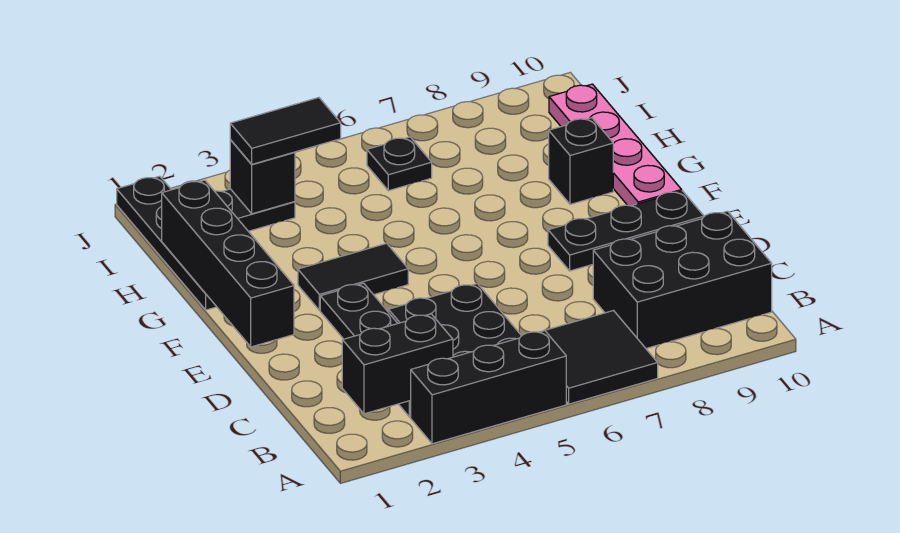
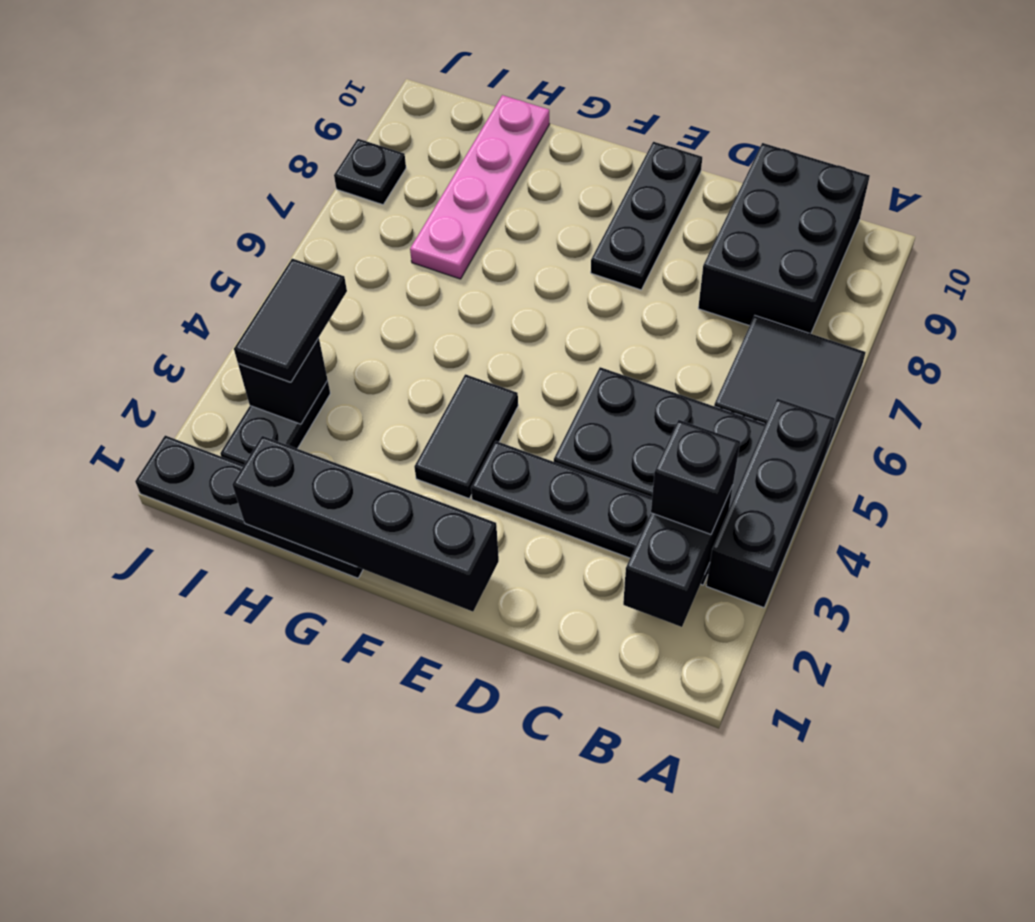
pink 1x4 plate [549,84,682,206] -> pink 1x4 plate turned to [410,95,550,279]
black 1x1 brick [549,118,613,204] -> black 1x1 brick moved to [651,420,740,534]
black 1x1 plate [367,137,432,191] -> black 1x1 plate moved to [334,139,406,205]

